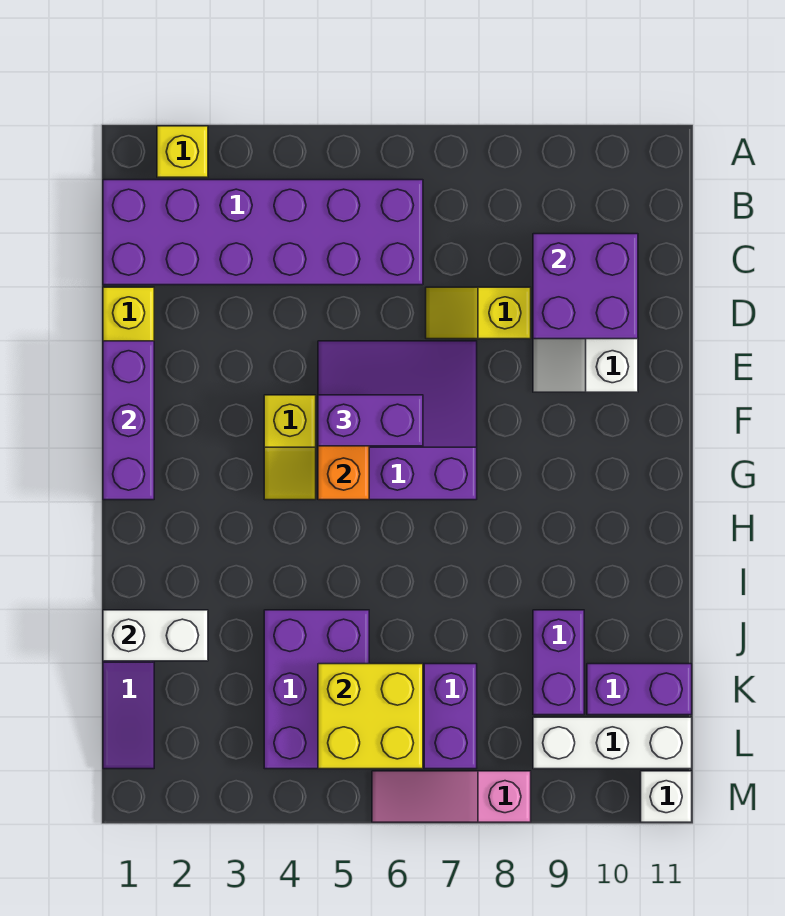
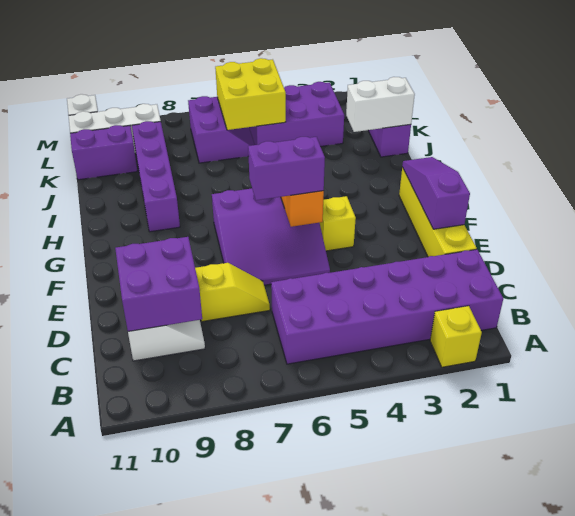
purple 1x3 brick [103,341,154,500] -> purple 1x3 slope [402,157,470,229]
purple 2x3 brick [264,610,369,769] -> purple 2x3 brick turned to [249,82,344,146]
purple 1x2 brick [533,610,584,715] -> purple 1x4 brick [132,121,180,232]
pink 1x3 slope [372,771,531,822] -> none

